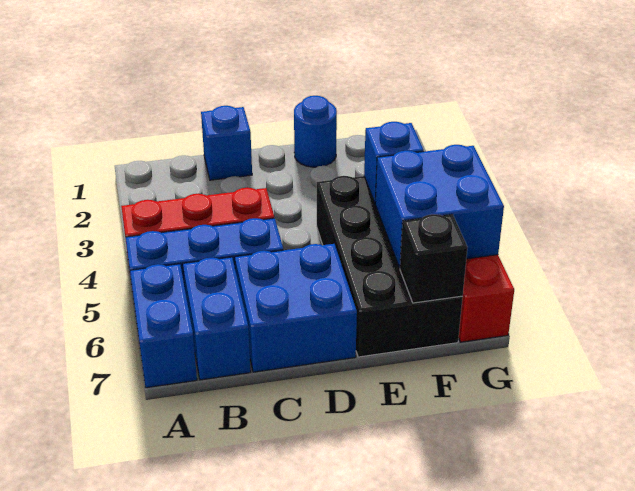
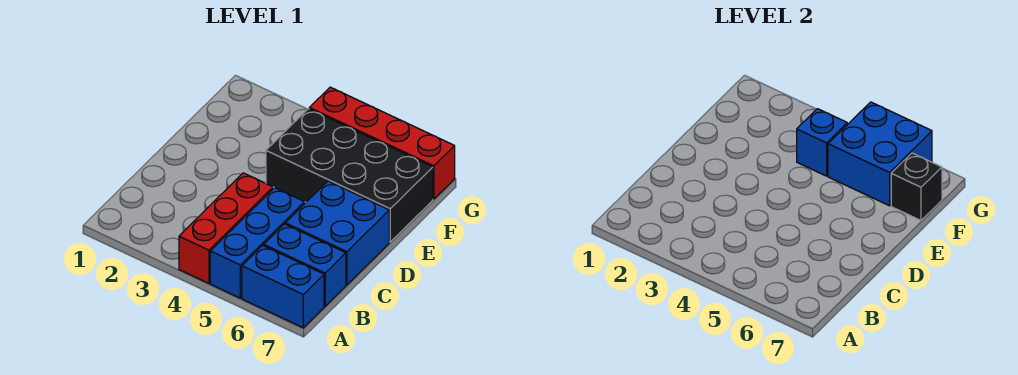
blue 1x1 brick [201,106,252,180] -> none
blue 1x1 round brick [294,96,337,167] -> none

